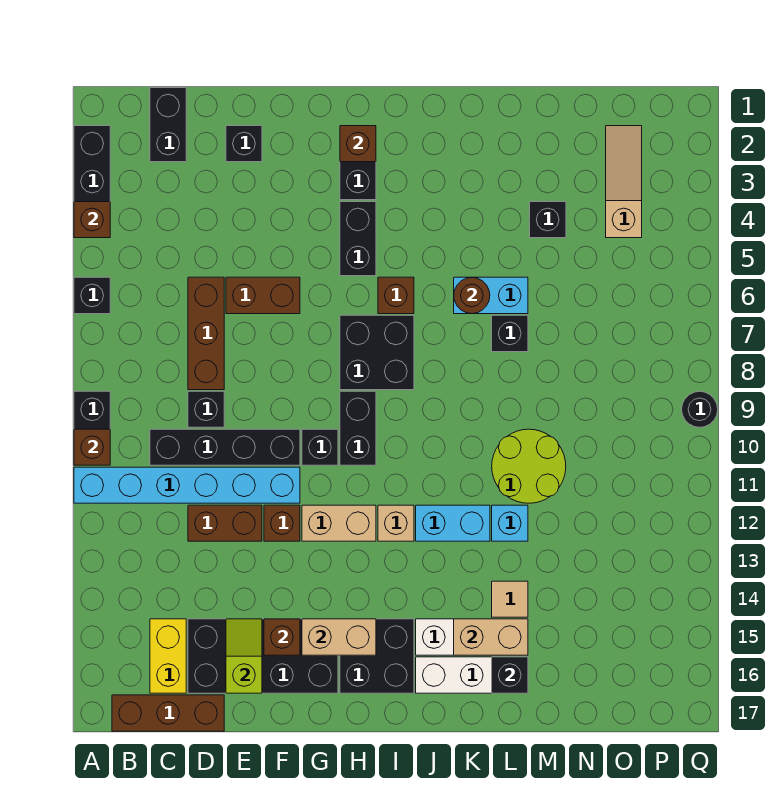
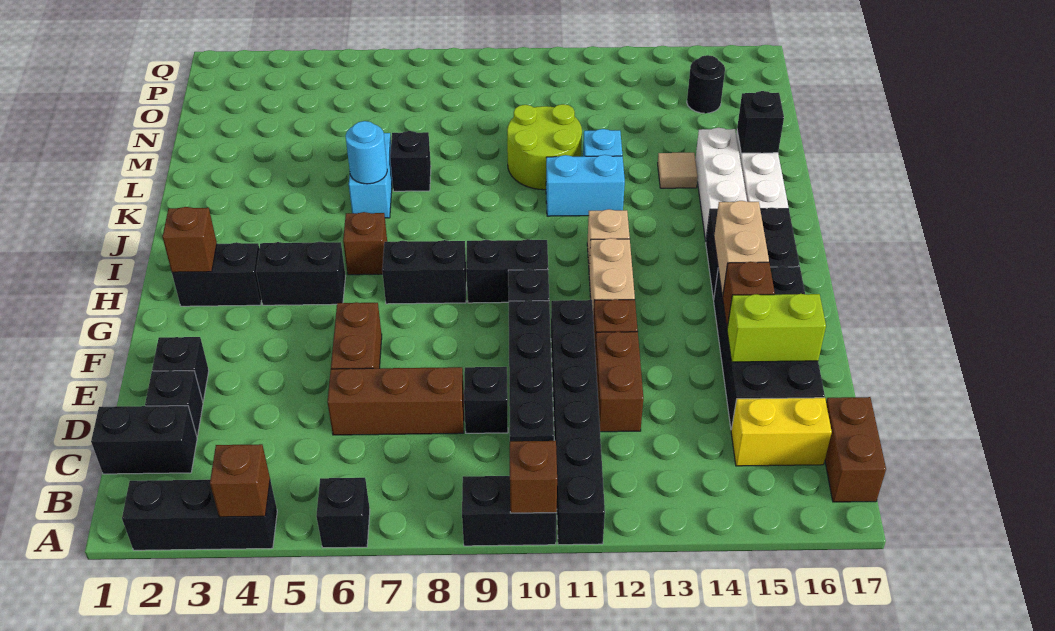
cyan 1x6 brick [74,467,300,503] -> black 1x6 brick [551,300,605,545]
brown 1x3 brick [112,695,224,731] -> brown 1x2 brick [825,397,886,502]
lime 1x2 slope [226,619,262,693] -> lime 1x2 brick [727,294,826,362]
black 2x2 brick [340,315,414,390] -> black 1x2 brick [382,240,466,304]
cyan 1x2 brick [416,505,490,541] -> cyan 1x2 brick turned to [546,155,625,216]
brown 1x1 round brick [454,277,490,314] -> cyan 1x1 round brick [346,121,387,184]
tan 1x2 brick [454,619,528,655] -> none
black 1x1 brick [530,202,566,238] -> black 1x1 brick moved to [145,371,203,436]
tan 1x3 slope [606,126,642,238] -> none
black 1x1 round brick [682,391,718,427] -> black 1x1 round brick moved to [687,55,725,113]

